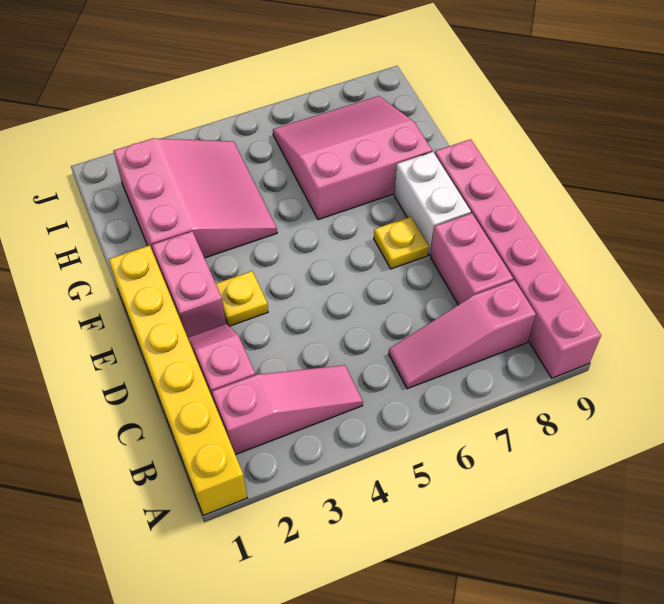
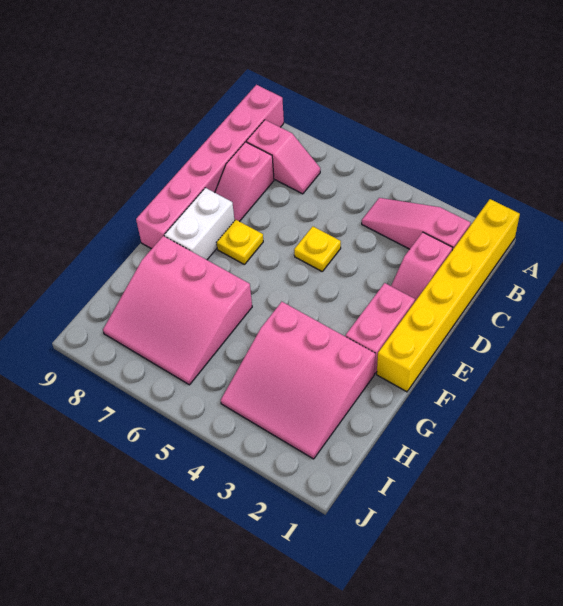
pink 1x3 slope [389,280,536,389] -> pink 1x2 slope [246,120,320,194]
pink 1x2 brick [430,213,513,305] -> pink 1x2 slope [215,142,274,222]
yellow 1x1 plate [216,271,268,326] -> yellow 1x1 plate moved to [294,226,341,271]
pink 3x3 slope [114,138,277,258] -> pink 3x3 slope turned to [221,302,375,459]

